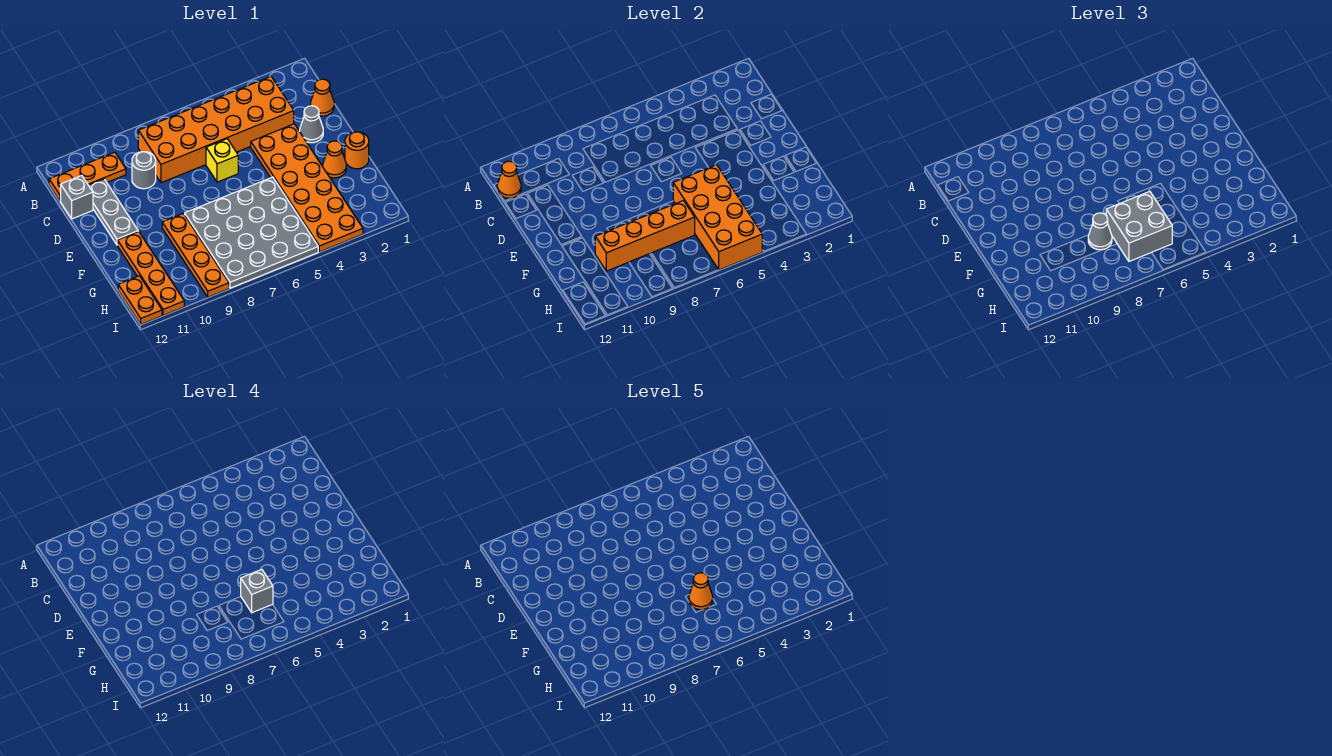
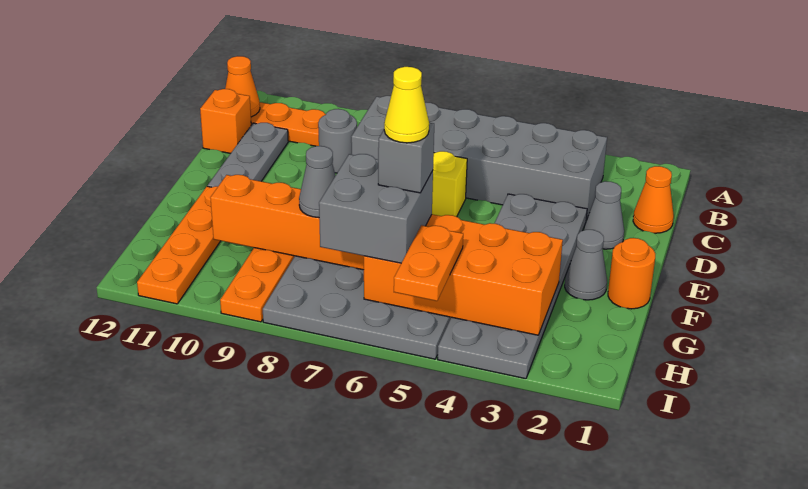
orange 2x6 brick [138,77,294,183] -> grey 2x6 brick [351,96,607,220]
grey 1x1 brick [61,176,93,219] -> orange 1x1 brick [200,89,251,153]
orange 2x6 plate [251,124,363,252] -> grey 2x6 plate [438,194,587,379]
orange 1x1 cone [323,141,346,178] -> grey 1x1 cone [565,230,607,300]
orange 2x4 brick [673,165,762,270] -> orange 2x4 brick turned to [364,214,563,335]
orange 1x1 cone [689,573,713,610] -> yellow 1x1 cone [384,67,429,143]
orange 1x2 plate [118,276,162,324] -> orange 1x2 plate moved to [394,225,463,301]

